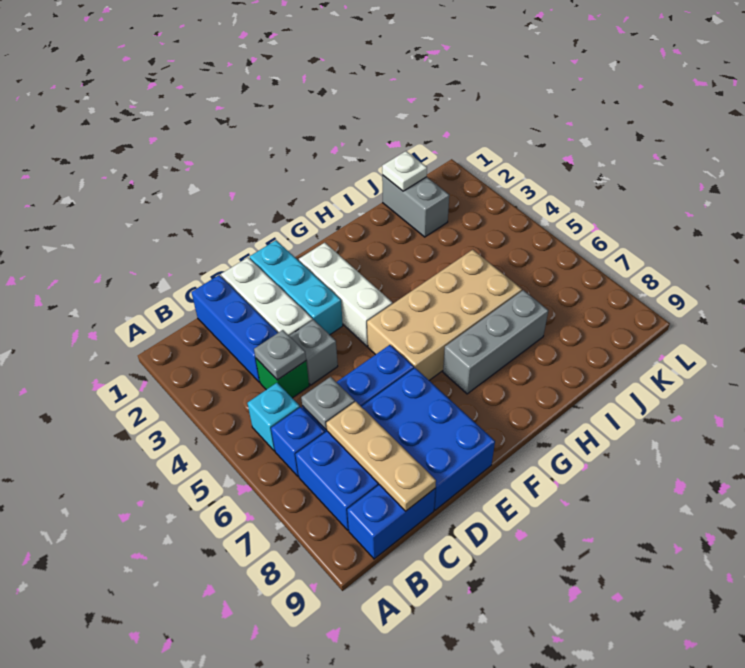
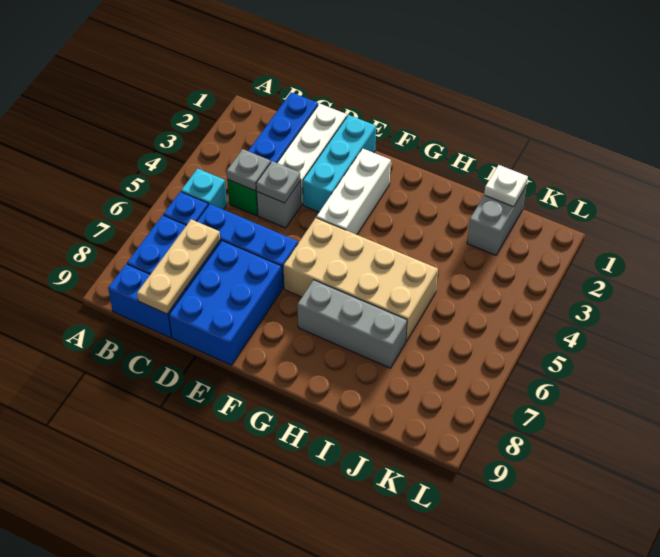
grey 1x1 plate [301,377,355,429] -> grey 1x1 plate moved to [256,161,300,203]

